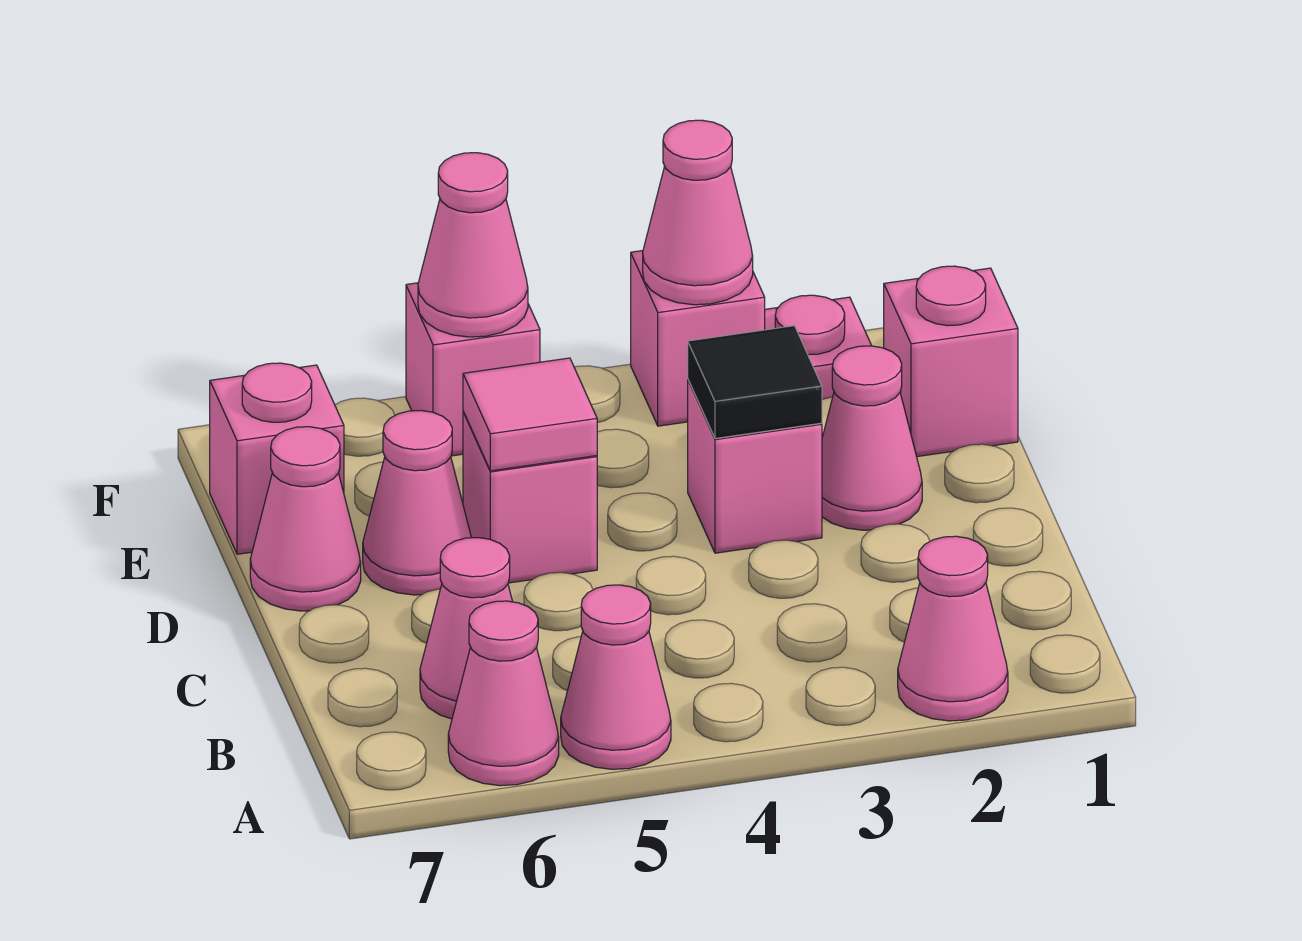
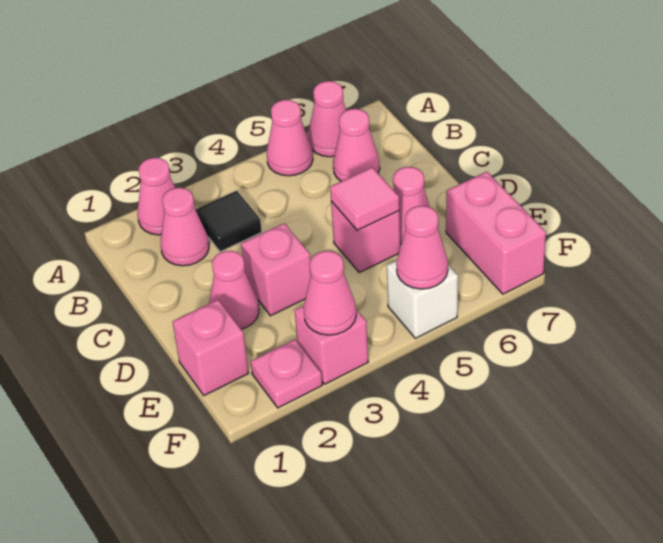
black 1x1 tile [688,326,822,439] -> black 1x1 tile moved to [196,191,262,252]
pink 1x1 cone [250,427,361,611] -> pink 1x1 cone moved to [161,188,209,266]
pink 1x1 brick [210,363,344,554] -> pink 1x2 brick [446,171,546,294]
pink 1x1 brick [406,283,540,456] -> white 1x1 brick [387,260,458,338]

